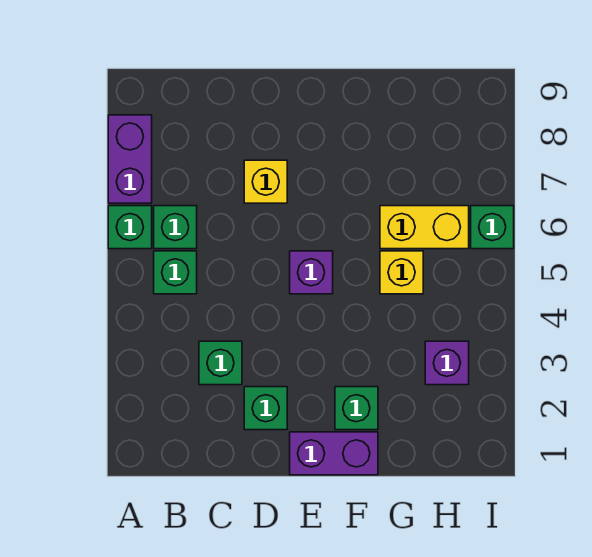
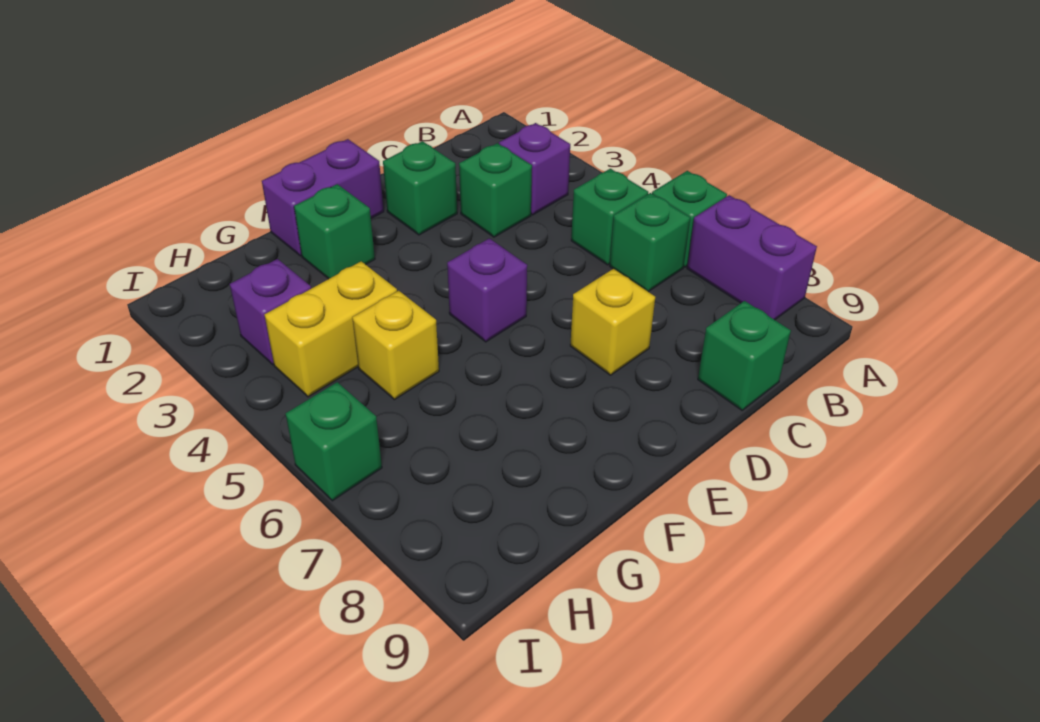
none -> purple 1x1 brick [499,123,570,215]
none -> green 1x1 brick [698,301,791,410]
yellow 1x2 brick [380,206,469,249] -> yellow 1x2 brick moved to [265,261,397,397]

